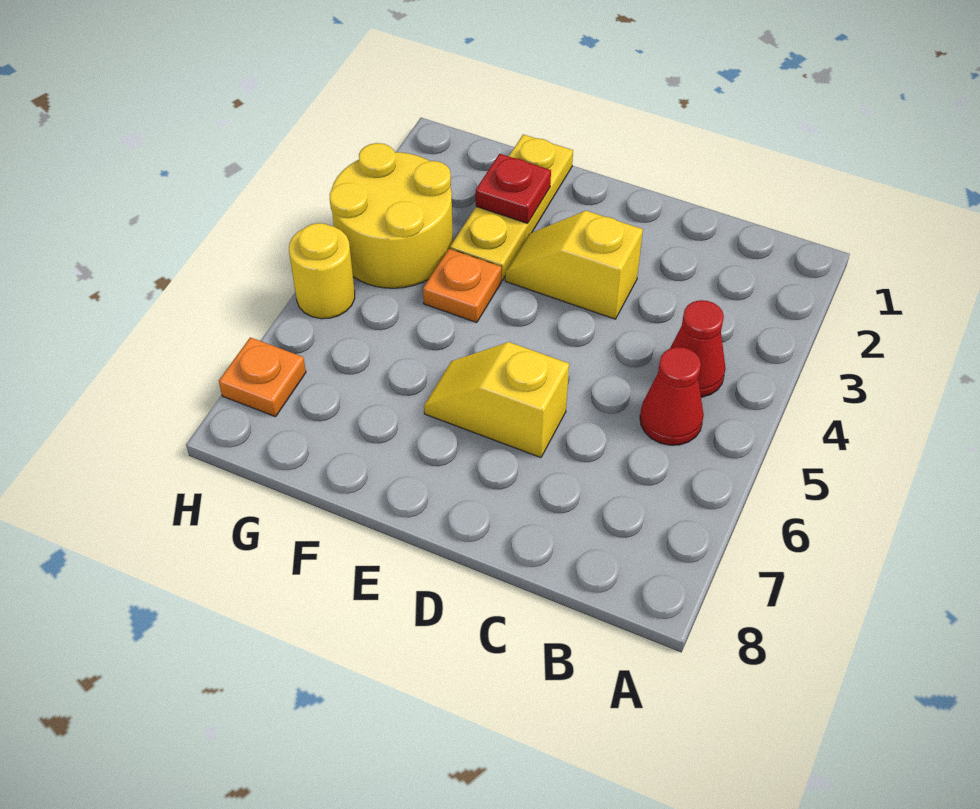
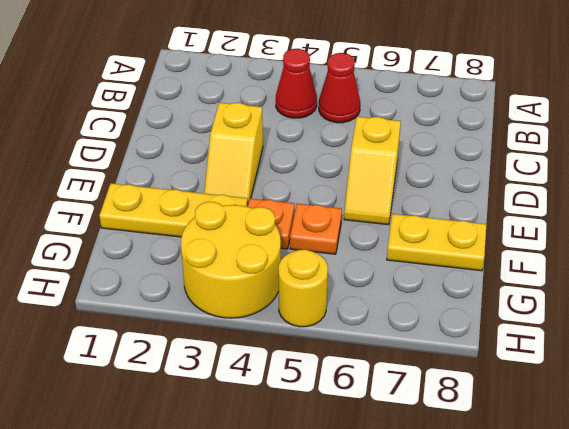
red 1x1 plate [476,154,551,223] -> none
none -> yellow 1x2 plate [387,214,487,271]
orange 1x1 plate [219,337,306,417] -> orange 1x1 plate moved to [290,204,342,254]

